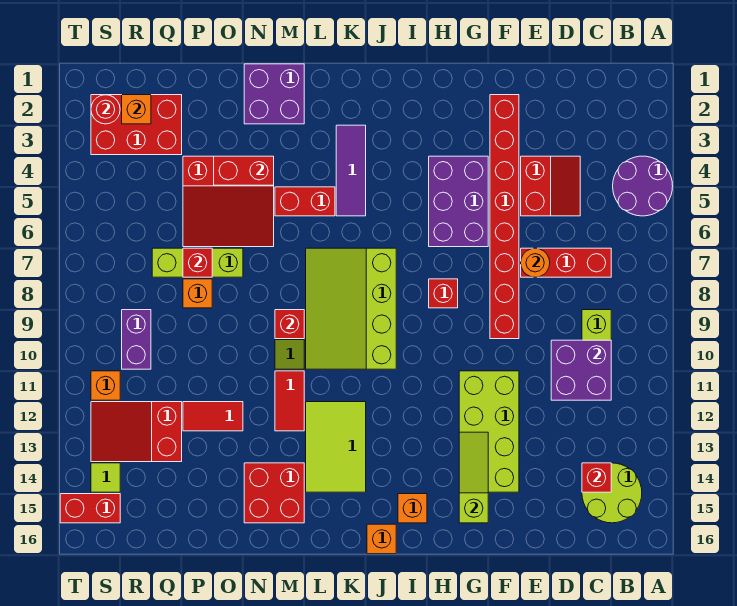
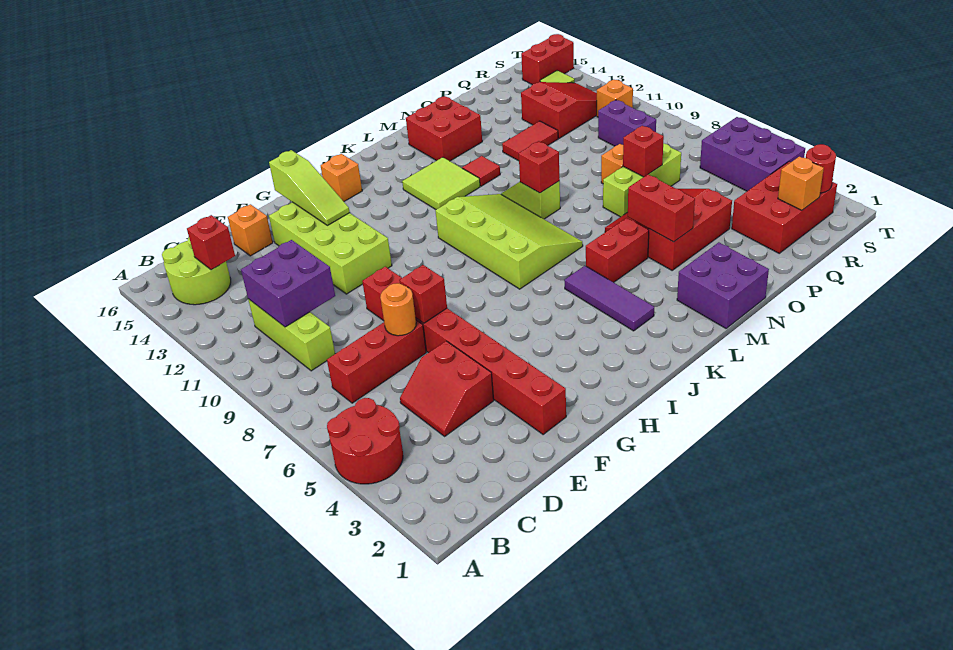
purple 2x2 round brick [613,156,673,216] -> red 2x2 round brick [327,398,403,484]
purple 2x3 brick [429,156,488,247] -> purple 2x3 brick moved to [700,117,805,191]
red 1x1 brick [429,279,458,308] -> red 1x1 brick moved to [399,265,447,323]
orange 1x1 brick [367,524,396,554] -> orange 1x1 brick moved to [228,204,273,256]
lime 2x3 tile [306,402,366,492] -> lime 2x2 tile [402,157,480,209]
red 1x2 tile [275,371,304,431] -> red 1x1 tile [462,156,500,186]
red 1x2 brick [214,156,274,185] -> red 1x2 brick turned to [628,174,695,242]

